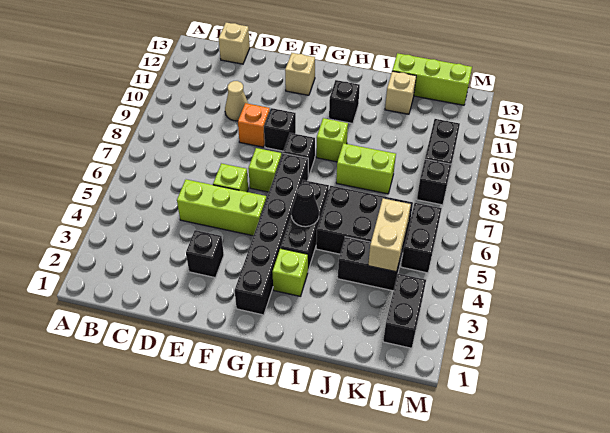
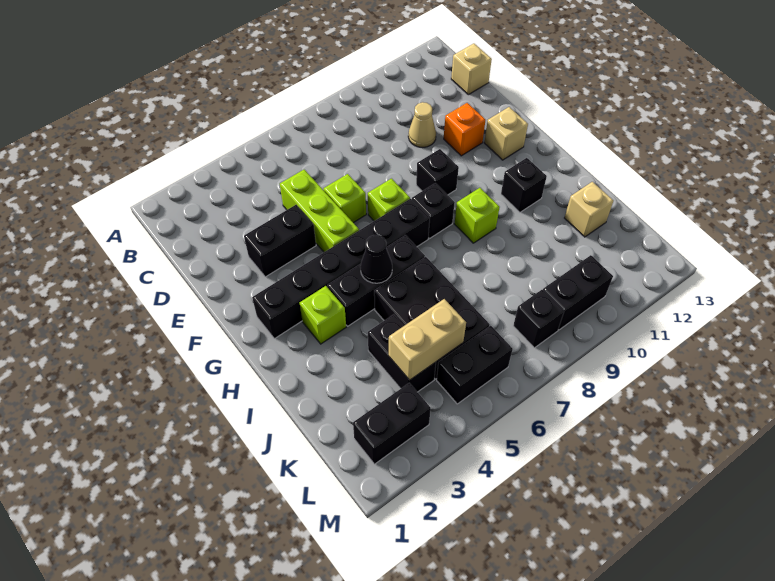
black 1x1 brick [186,230,224,278] -> black 1x2 brick [244,205,316,277]
orange 1x1 brick [238,103,270,147] -> orange 1x1 brick moved to [444,103,485,156]
lime 1x2 brick [336,143,396,194] -> none
lime 1x3 brick [392,53,472,105] -> none

